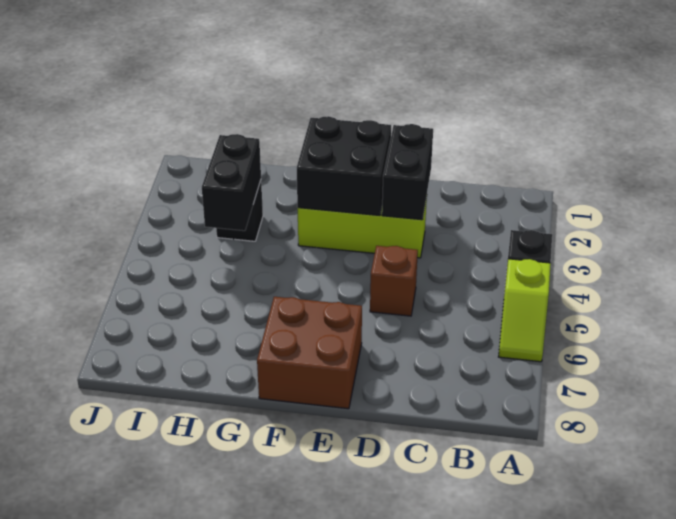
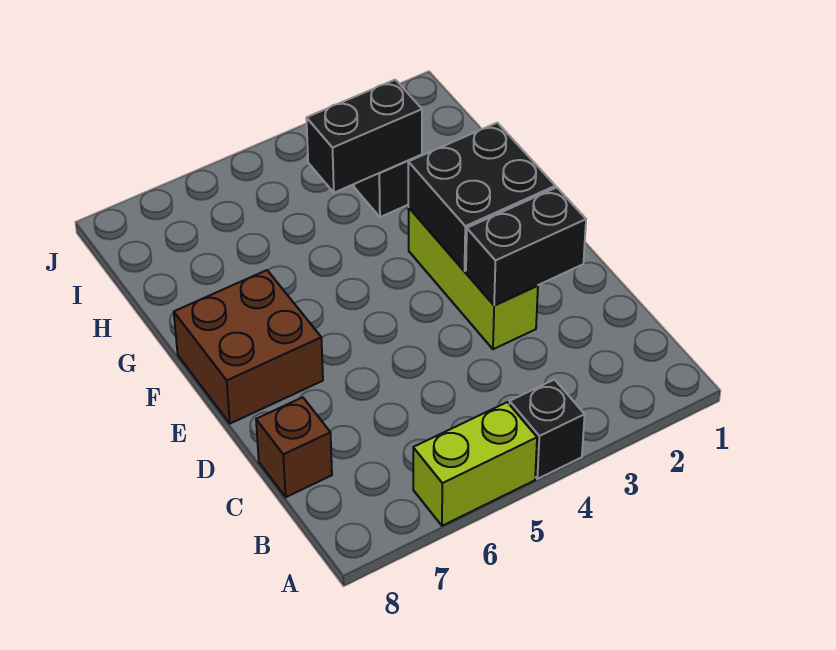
lime 1x2 slope [499,259,551,362] -> lime 1x2 brick [413,402,537,526]
brown 1x1 brick [370,246,418,316] -> brown 1x1 brick moved to [256,397,332,497]

